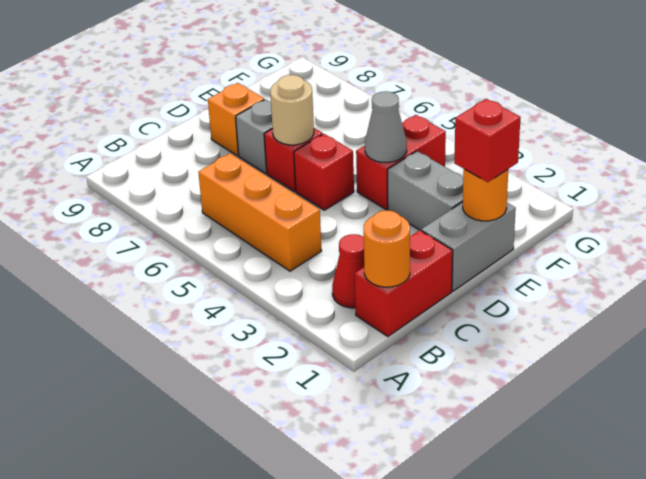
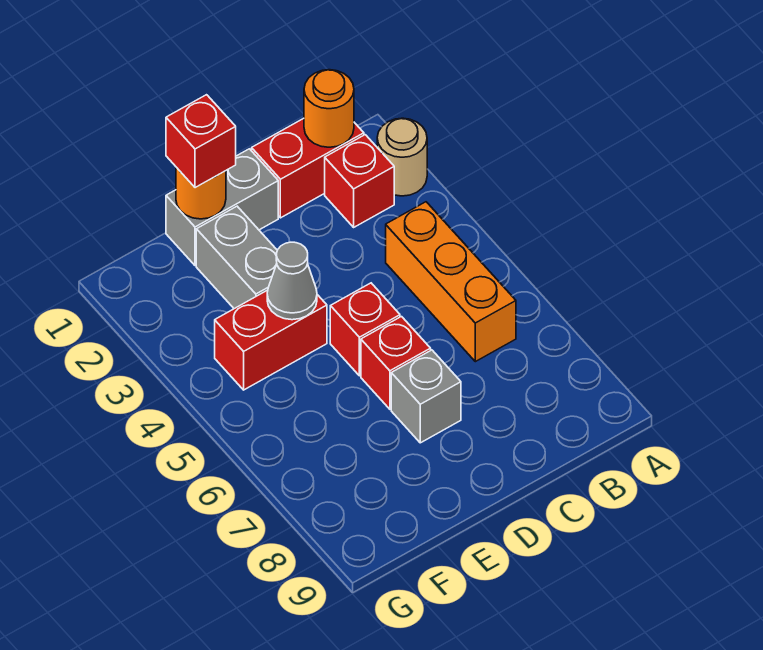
red 1x1 cone [332,234,364,308] -> red 1x1 brick [325,135,394,227]
tan 1x1 round brick [270,75,314,145] -> tan 1x1 round brick moved to [377,118,427,196]
orange 1x1 brick [208,83,264,156] -> none

